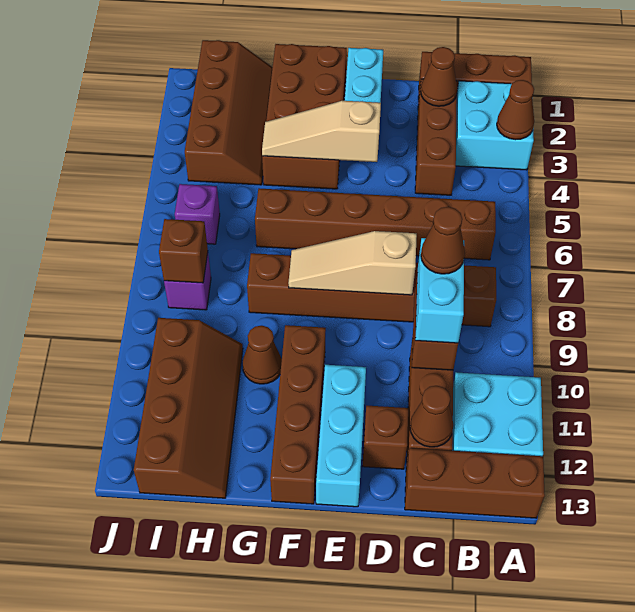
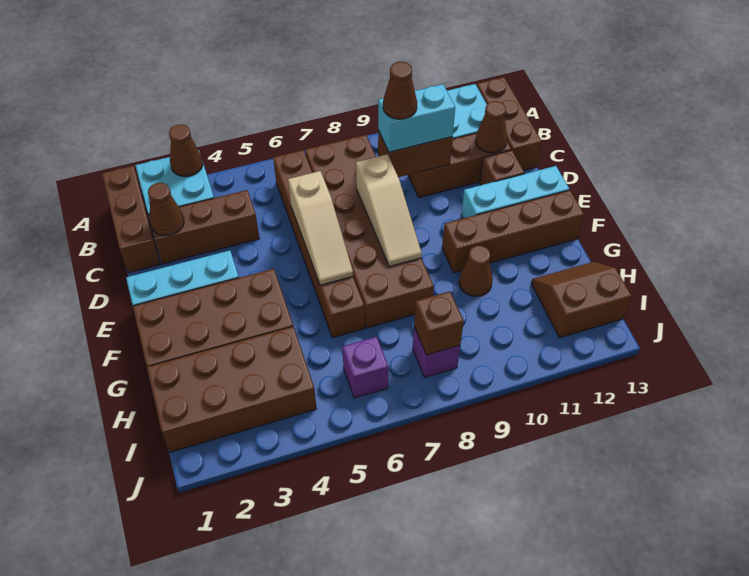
brown 1x6 brick [247,253,496,327] -> brown 2x6 brick [305,135,434,328]
tan 1x3 slope [262,101,381,162] -> tan 1x3 slope moved to [288,171,353,285]
brown 2x4 slope [185,40,273,185] -> brown 2x4 brick [147,327,317,452]
brown 2x4 slope [134,318,243,498] -> brown 2x2 slope [531,262,632,338]

